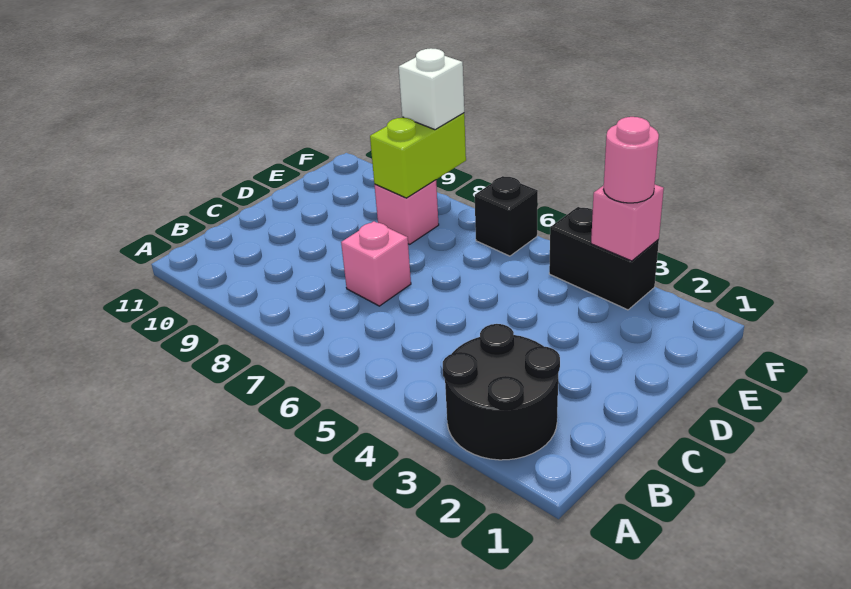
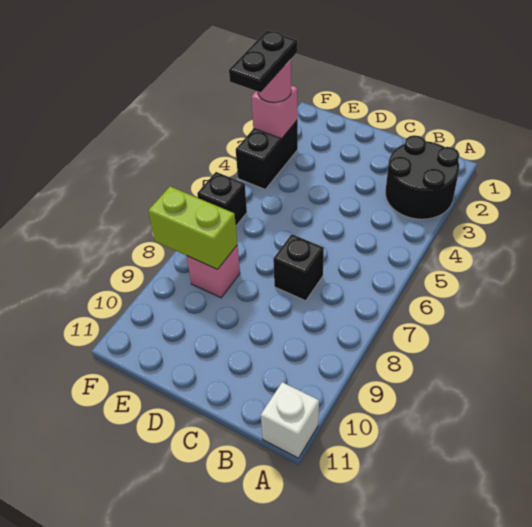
pink 1x1 brick [341,221,411,306] -> black 1x1 brick [273,234,324,301]
none -> black 1x2 plate [229,31,297,92]
white 1x1 brick [399,48,464,130] -> white 1x1 brick moved to [261,382,319,458]

